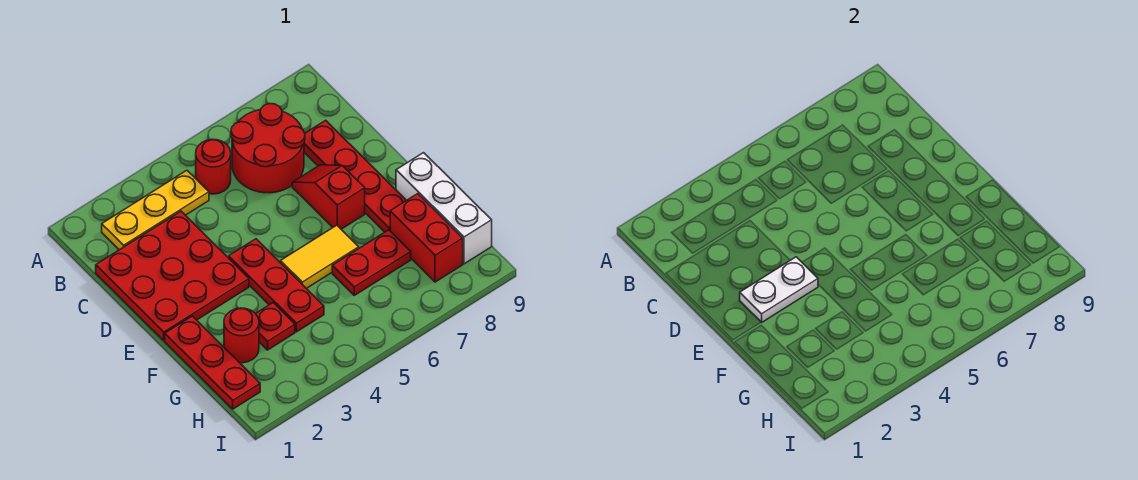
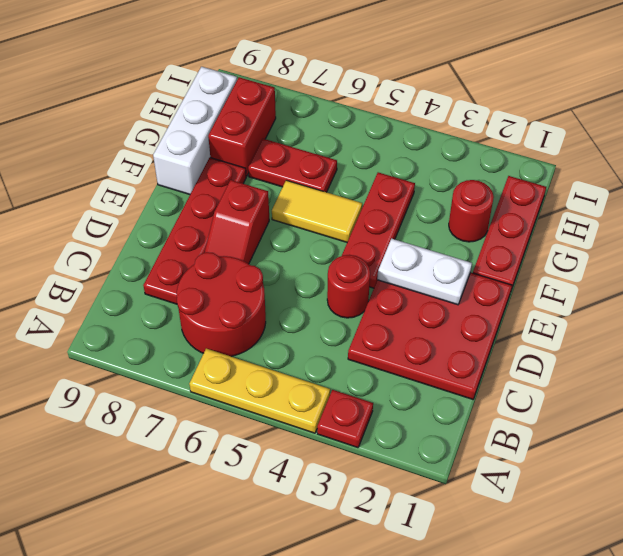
yellow 1x3 plate [102,170,209,250] -> yellow 1x3 plate moved to [189,349,330,433]
red 1x1 round brick [196,139,231,194] -> red 1x1 round brick moved to [327,255,370,318]
red 1x1 plate [256,303,295,350] -> red 1x1 plate moved to [317,390,373,448]

